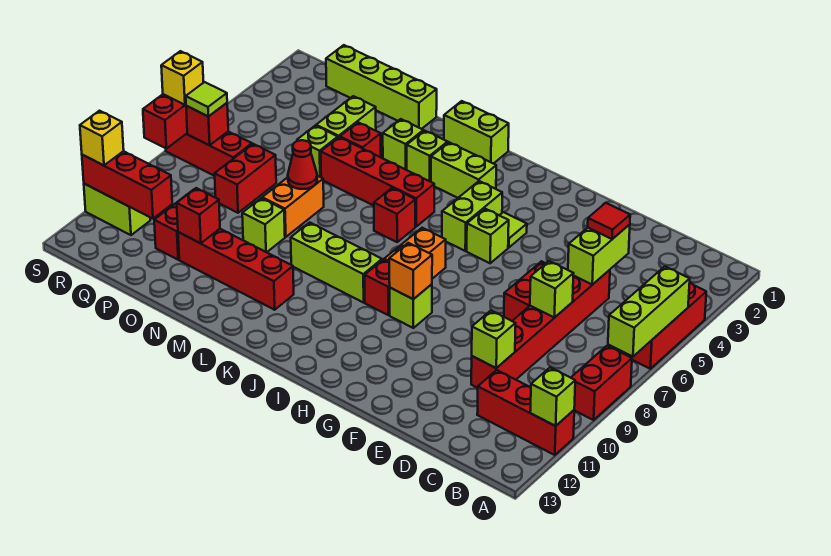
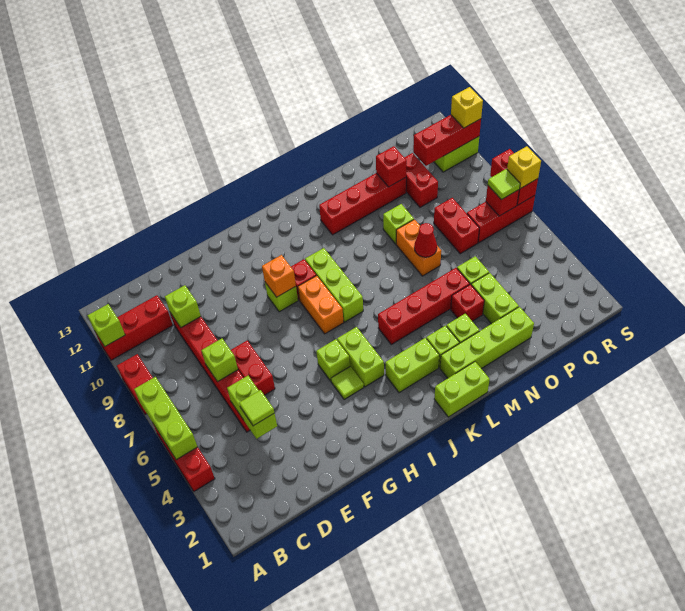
red 1x1 tile [588,203,630,239] -> lime 1x1 tile [239,390,275,426]
lime 1x3 brick [291,222,382,303] -> lime 1x3 brick turned to [305,248,363,322]
red 1x1 brick [374,188,415,242] -> none
lime 1x4 brick [326,45,437,129] -> lime 1x4 brick moved to [440,307,534,378]

